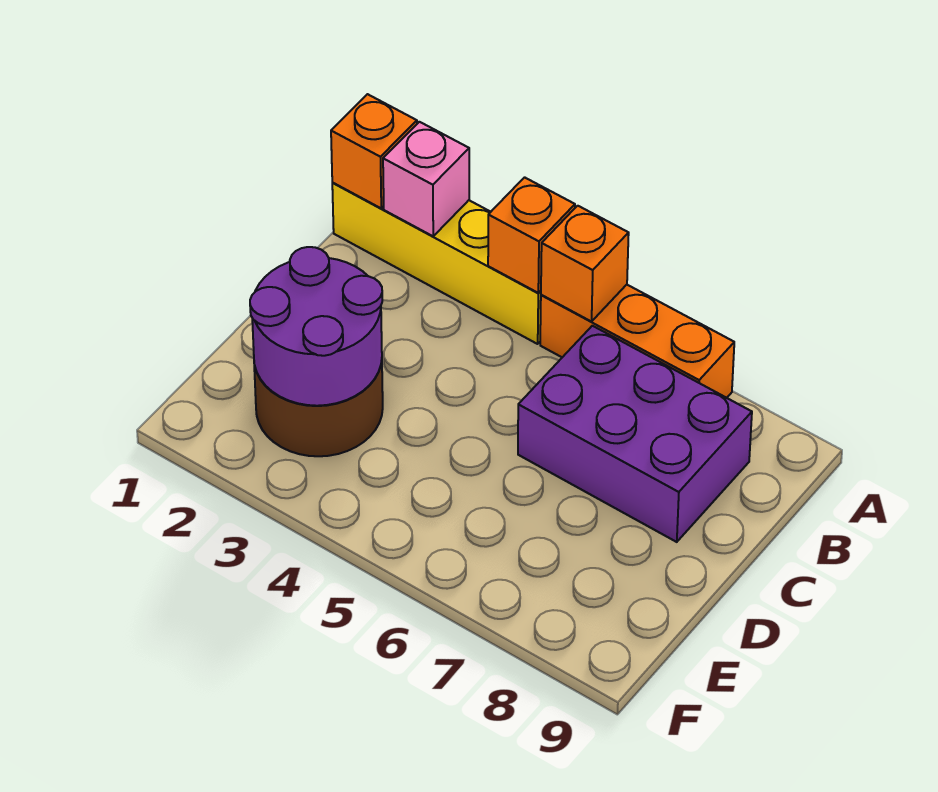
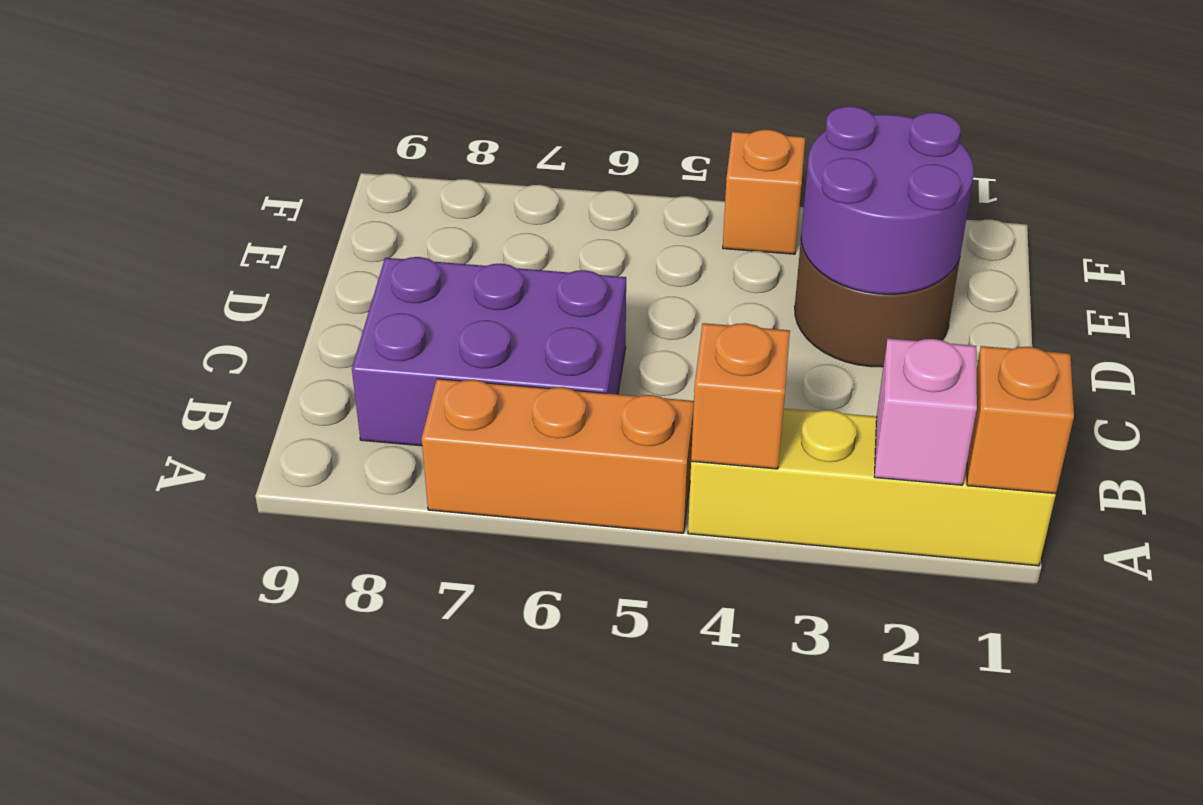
orange 1x1 brick [541,206,629,322] -> orange 1x1 brick moved to [723,130,805,254]

